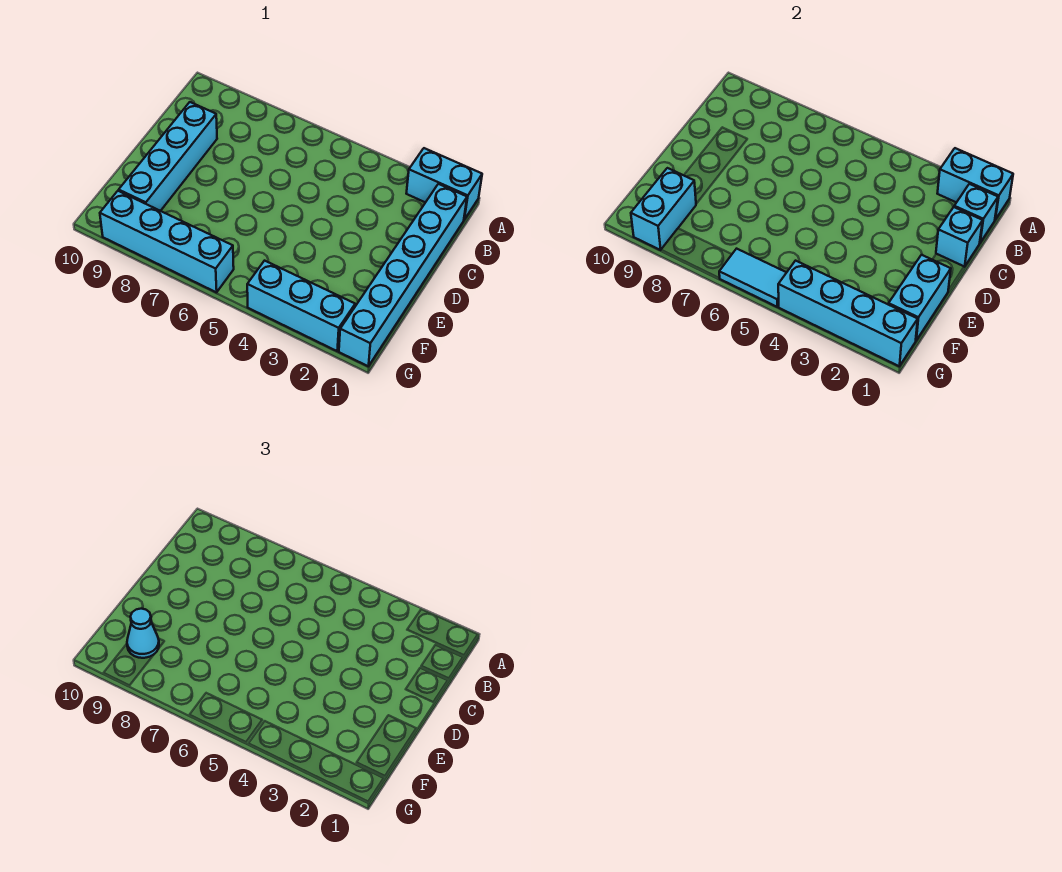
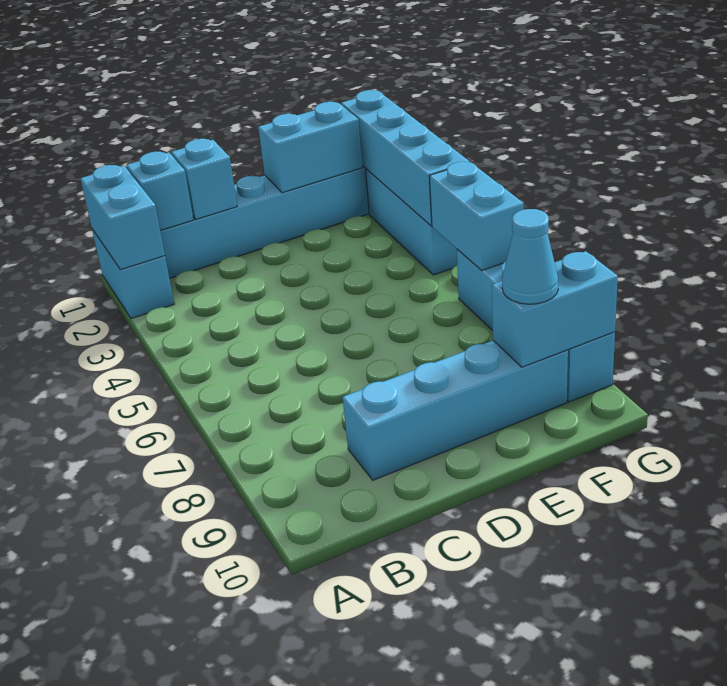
cyan 1x2 tile [719,249,787,307] -> cyan 1x2 brick [429,162,524,271]

